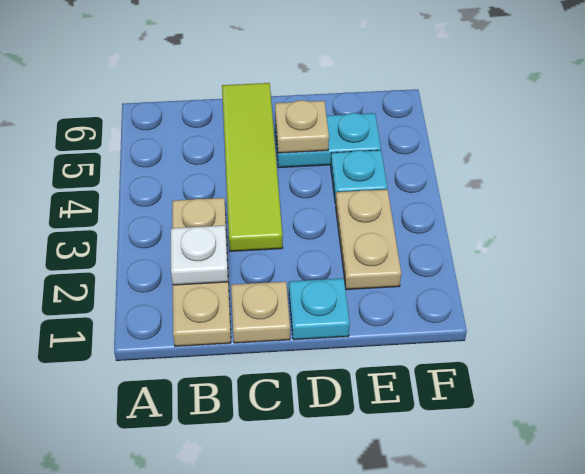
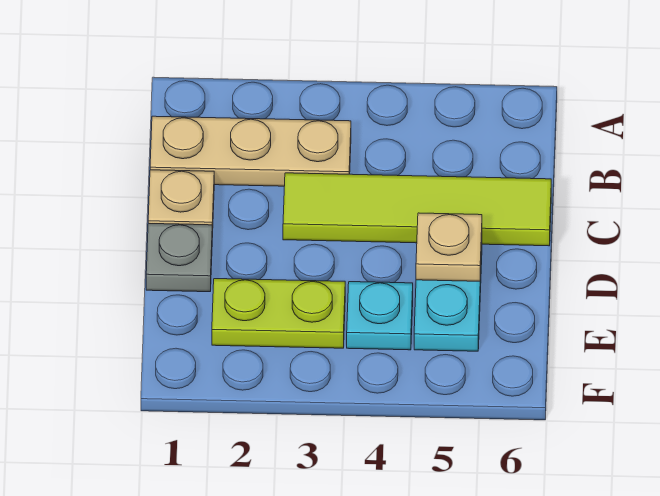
white 1x1 plate [171,225,228,285] -> none
cyan 1x1 plate [289,278,350,340] -> grey 1x1 plate [146,223,212,292]
tan 1x2 plate [336,189,401,290] -> lime 1x2 plate [212,279,345,348]

